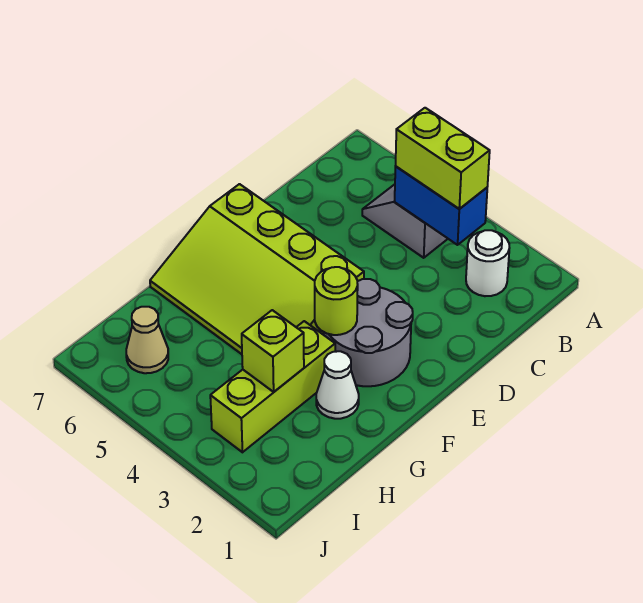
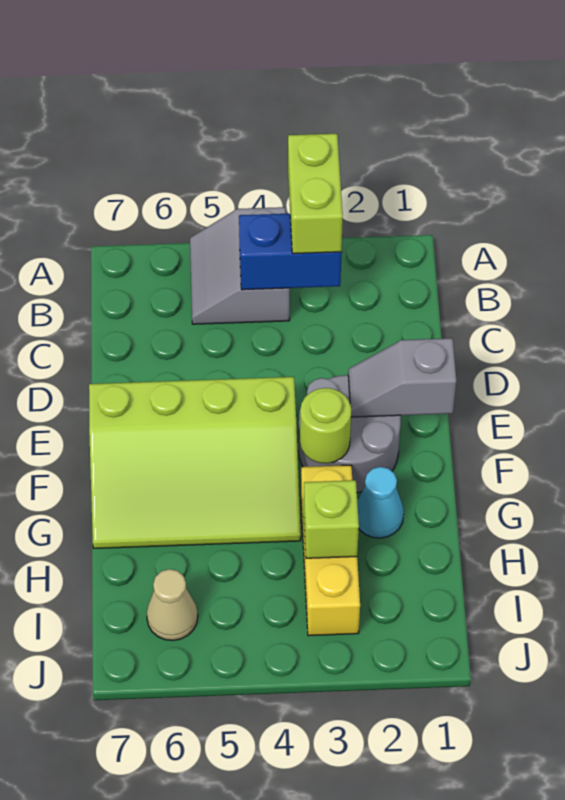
white 1x1 round brick [466,230,509,296] -> none
lime 1x2 brick [396,108,490,209] -> lime 1x2 brick turned to [288,134,343,254]
none -> grey 1x2 slope [348,338,457,417]
white 1x1 cone [316,351,359,419] -> cyan 1x1 cone [357,467,404,538]
lime 1x3 brick [210,321,335,452] -> yellow 1x3 brick [301,465,360,636]

